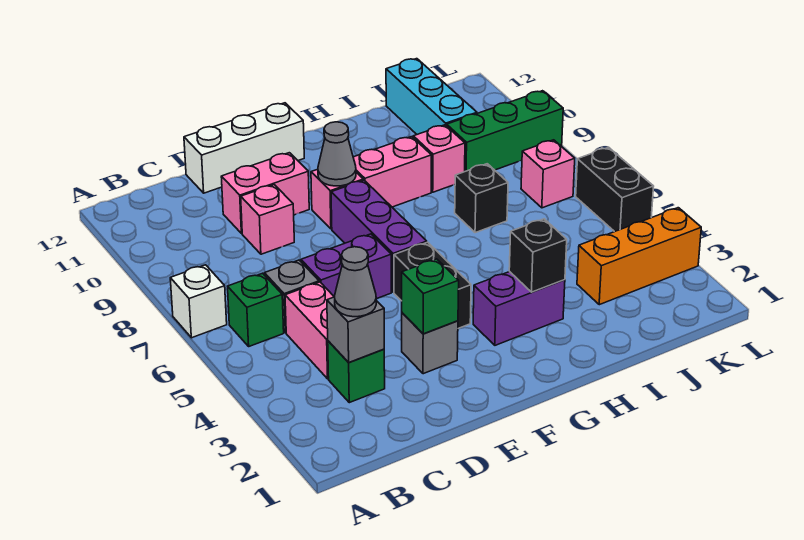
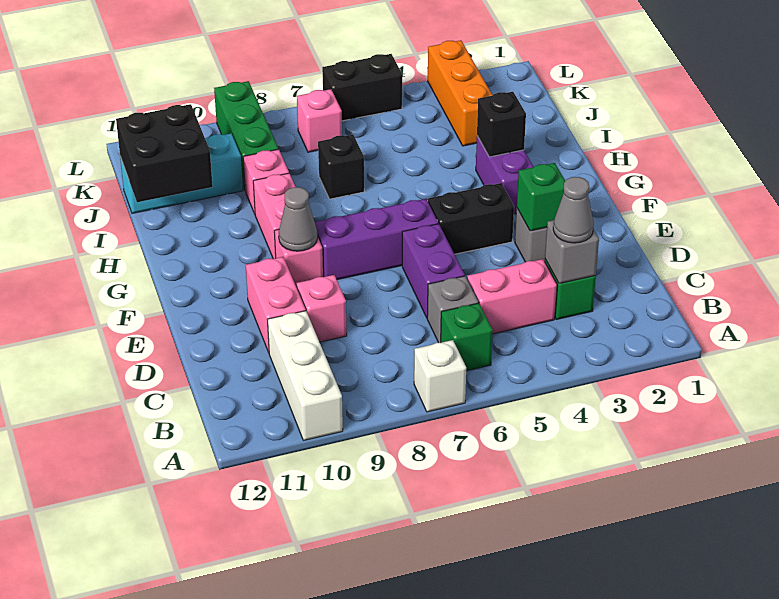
white 1x3 brick [184,103,304,193] -> white 1x3 brick moved to [267,311,343,441]
none -> black 2x2 brick [116,104,213,202]

